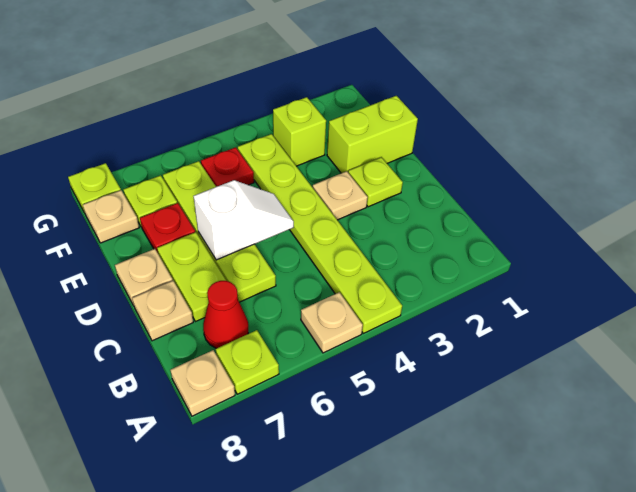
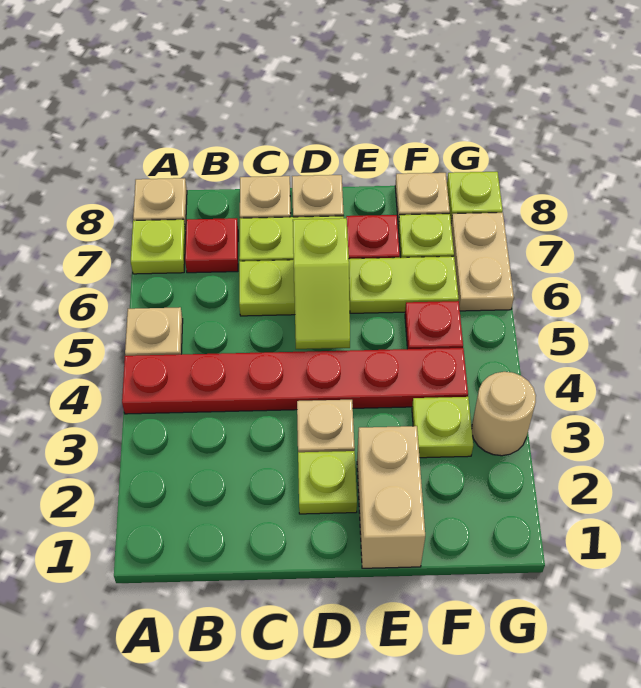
lime 1x6 plate [238,134,402,333] -> red 1x6 plate [122,348,468,414]
red 1x1 cone [203,281,248,348] -> red 1x1 plate [185,218,238,273]
white 1x2 slope [194,180,294,260] -> lime 1x2 slope [293,218,350,349]
lime 1x2 brick [327,96,418,173] -> tan 1x2 brick [357,426,425,568]
lime 1x1 brick [273,97,326,166] -> lime 1x1 plate [412,397,473,458]
none -> tan 1x1 round brick [472,372,536,456]
none -> tan 1x2 plate [451,213,514,311]

